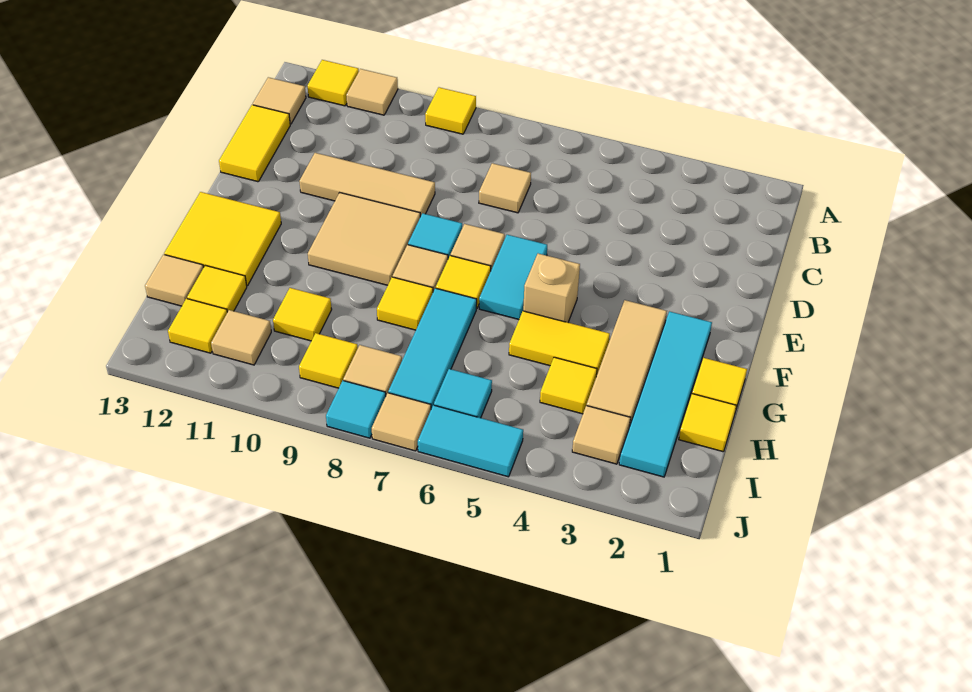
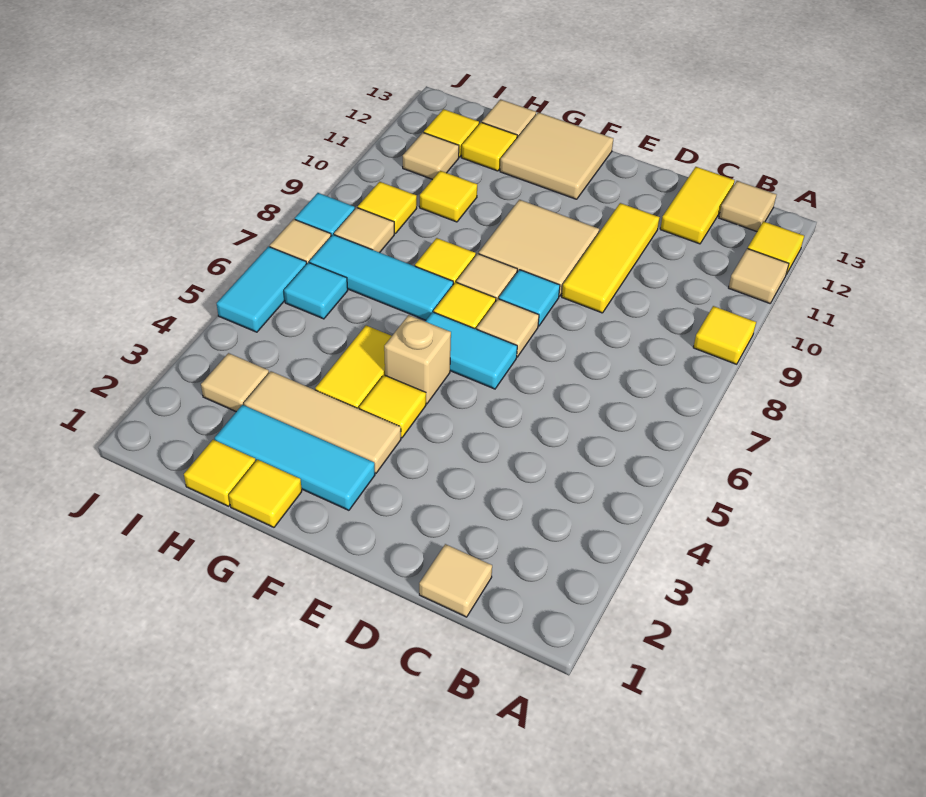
tan 1x1 tile [479,163,531,213] -> tan 1x1 tile moved to [419,544,492,617]
yellow 1x2 tile [219,105,290,182] -> yellow 1x2 tile turned to [660,167,735,244]
tan 1x3 tile [299,153,435,217] -> yellow 1x3 tile [562,203,659,313]
cyan 1x4 tile [619,311,712,477] -> cyan 1x3 tile [214,405,375,510]
yellow 2x2 tile [164,192,281,286] -> tan 2x2 tile [500,112,613,199]
yellow 1x1 tile [540,357,597,414] -> yellow 1x1 tile moved to [359,375,426,438]

